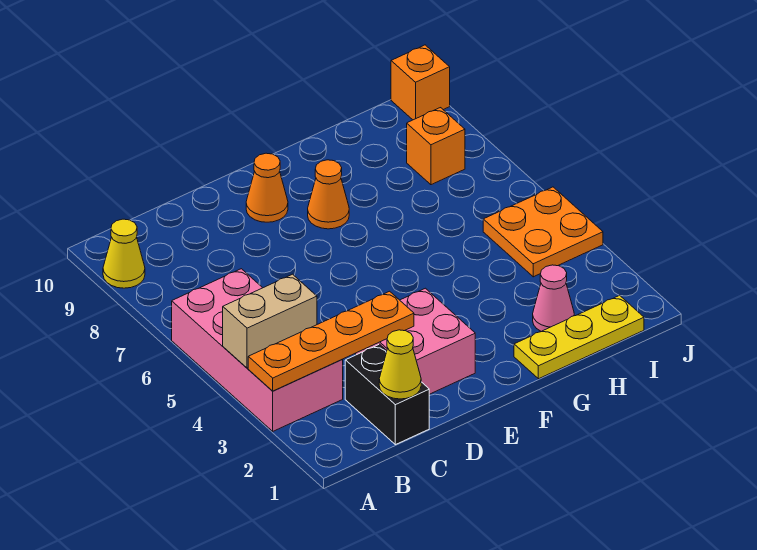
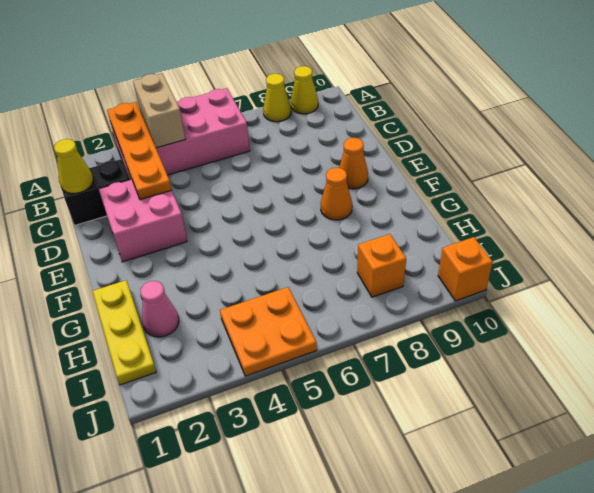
none -> yellow 1x1 cone [263,74,291,122]

